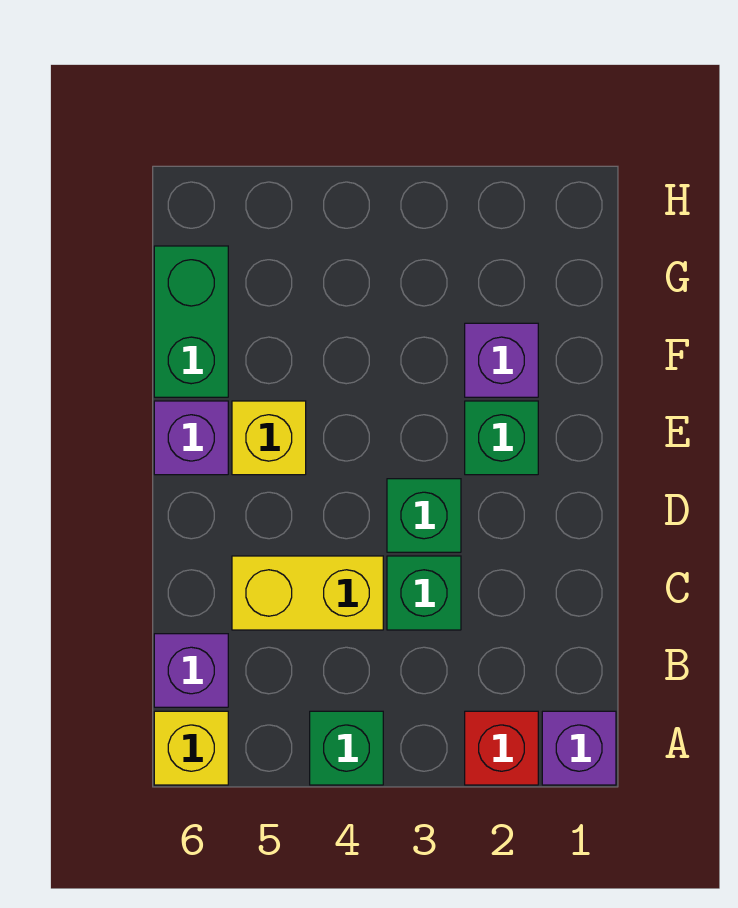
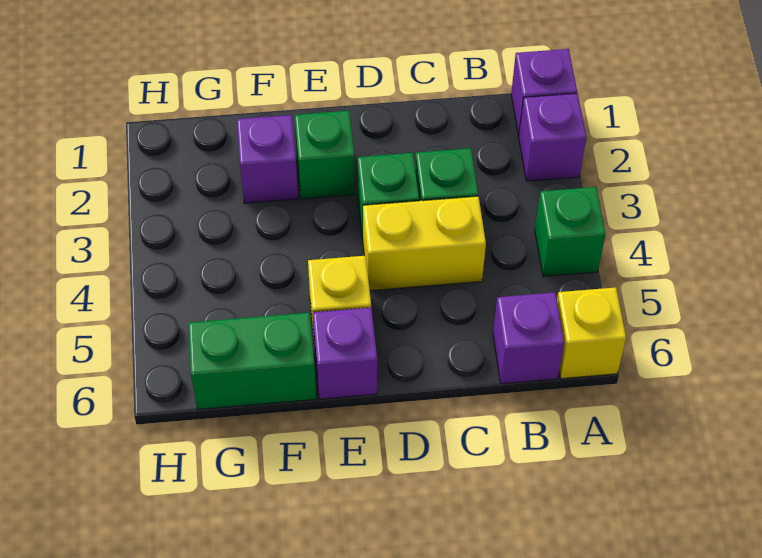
red 1x1 brick [465,711,538,785] -> purple 1x1 brick [519,93,586,181]
yellow 1x2 brick [232,556,383,630] -> yellow 1x2 brick turned to [363,196,486,291]

